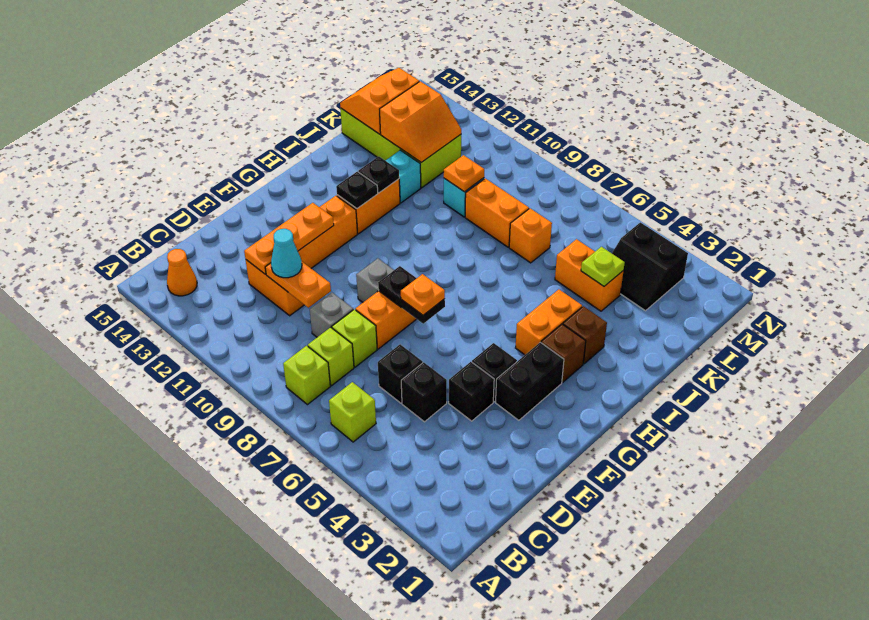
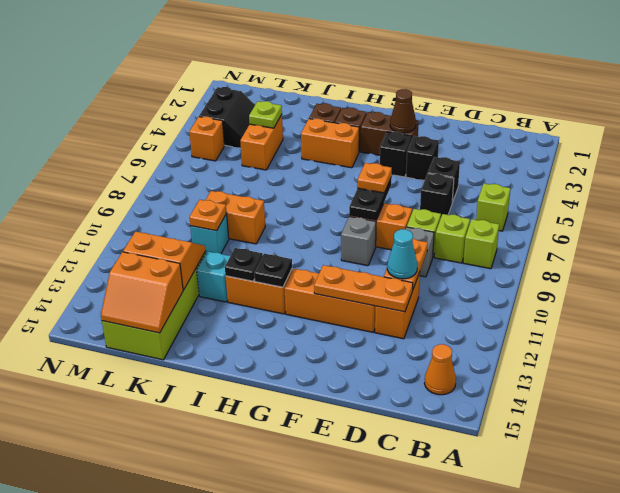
black 1x2 brick [496,342,564,420] -> brown 1x2 brick [361,112,419,155]
none -> brown 1x1 cone [390,89,416,133]
orange 1x1 brick [509,208,552,263] -> orange 1x1 brick moved to [189,117,225,161]
orange 1x2 brick [465,178,529,247] -> orange 1x2 brick turned to [206,191,265,244]

